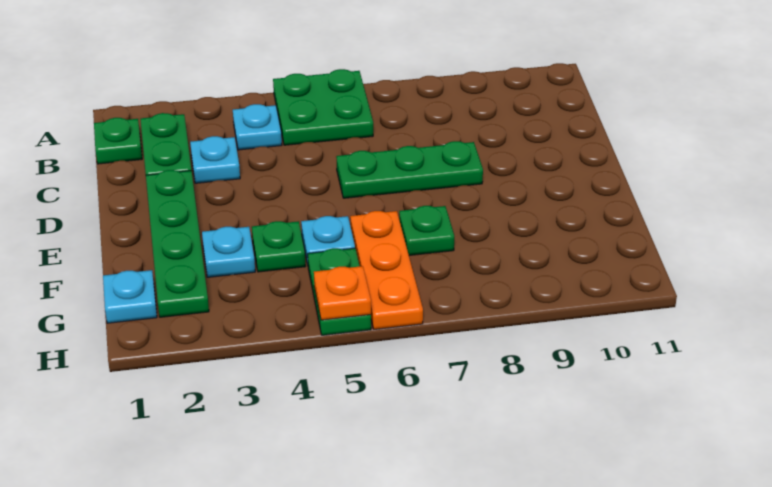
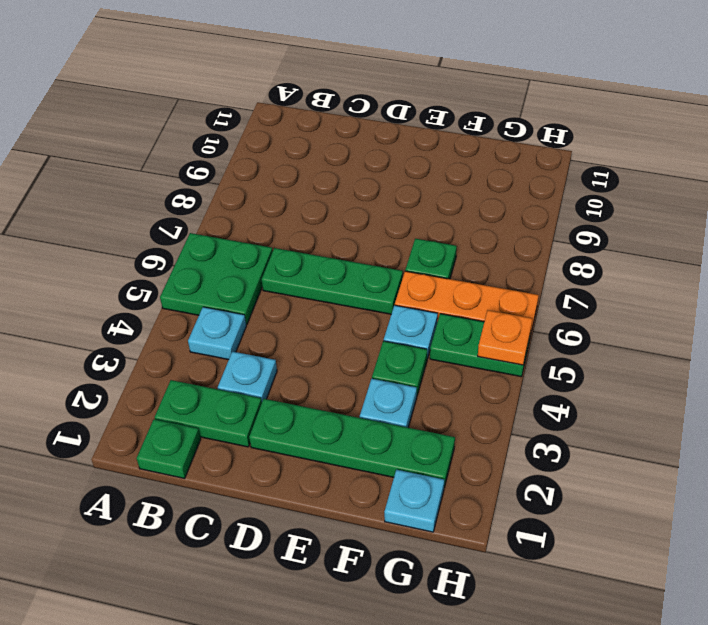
green 1x3 plate [336,141,483,198] -> green 1x3 plate turned to [262,248,403,314]

